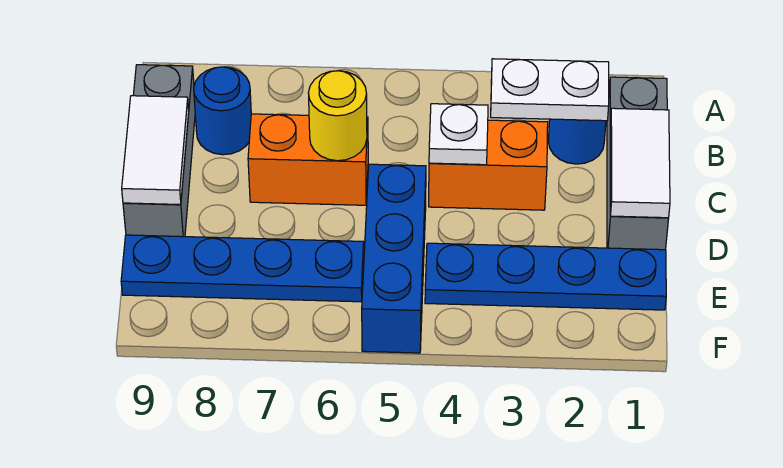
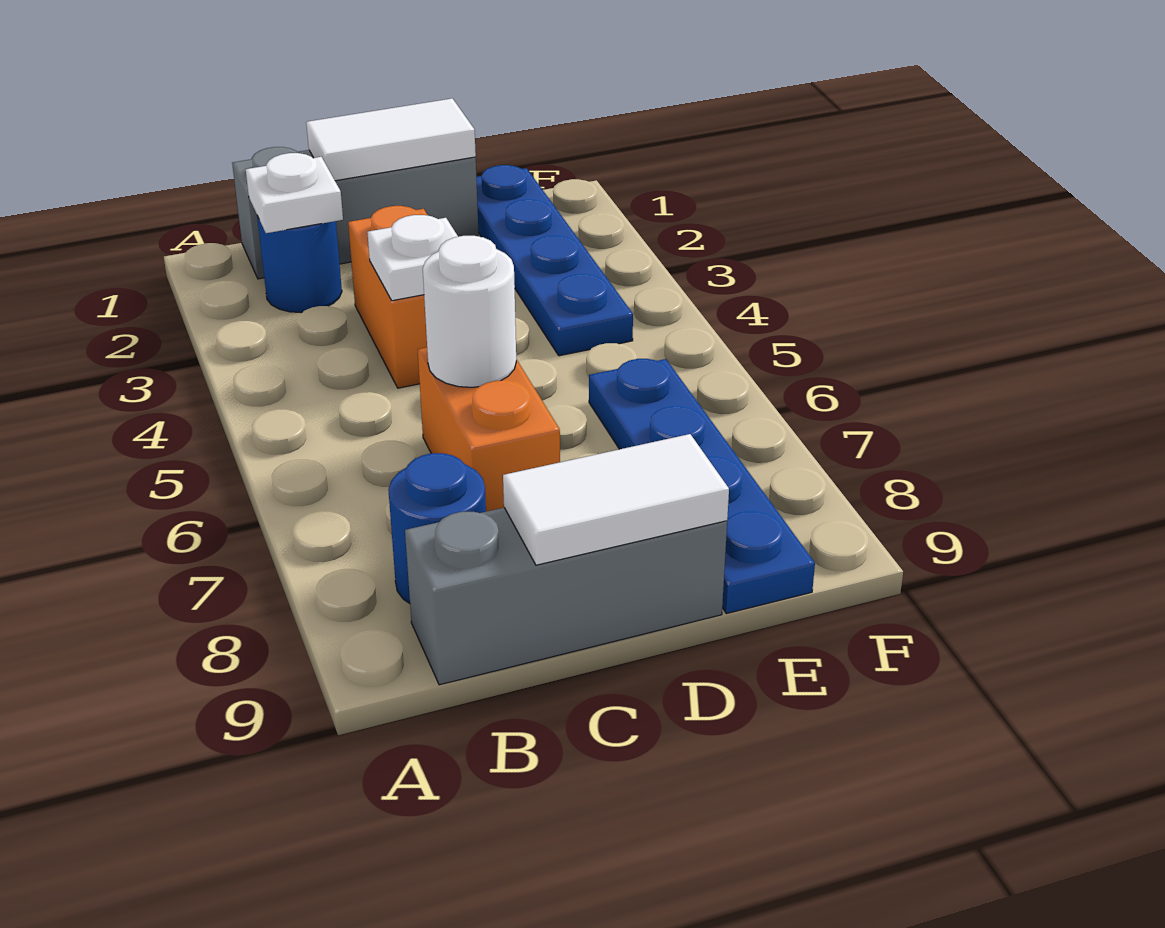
white 1x2 plate [491,59,609,121] -> white 1x1 plate [246,153,343,233]
yellow 1x1 round brick [308,71,367,161] -> white 1x1 round brick [423,236,516,387]
blue 1x3 brick [362,164,426,353] -> none

